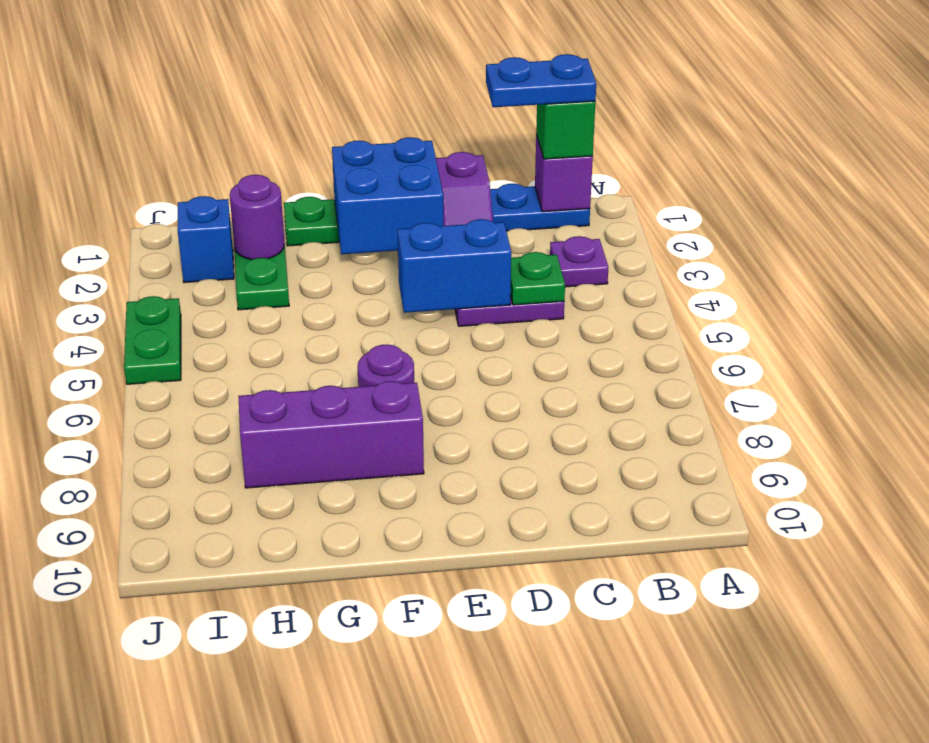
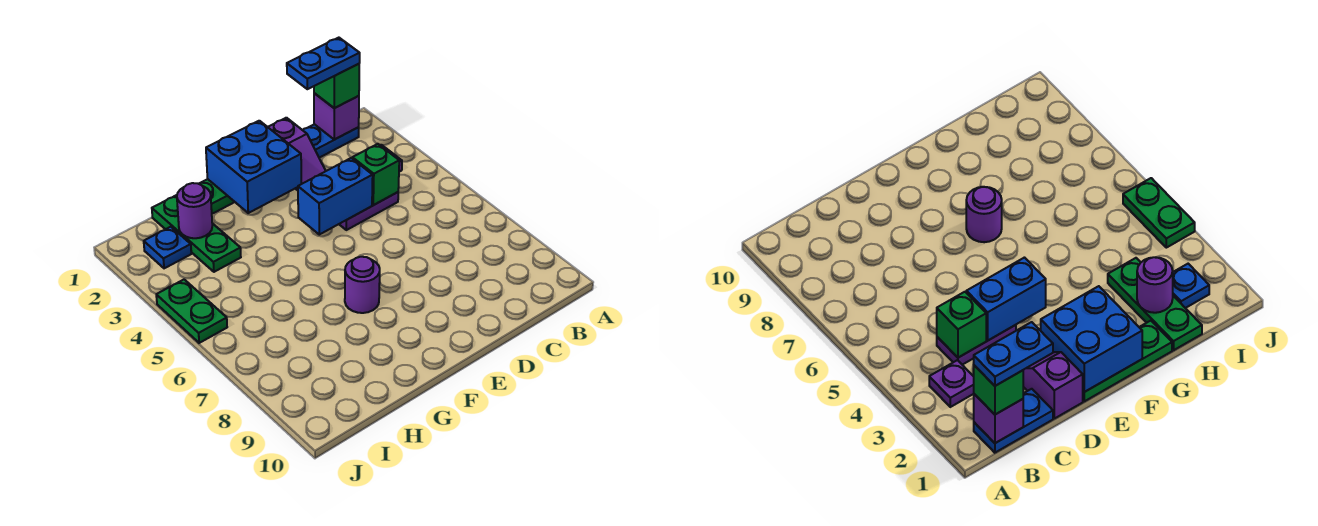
green 1x1 plate [510,252,565,305] -> green 1x1 brick [352,144,399,205]
purple 1x3 brick [238,381,424,488] -> none
blue 1x1 brick [178,196,234,283] -> blue 1x1 plate [144,227,191,268]

